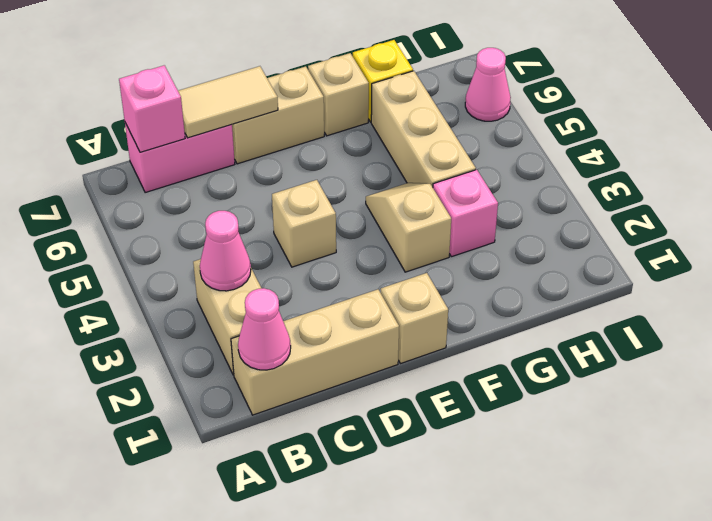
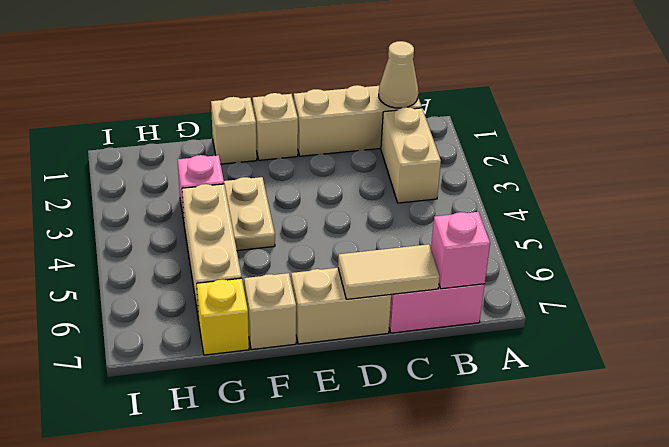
pink 1x1 cone [238,288,291,370] -> tan 1x1 cone [379,41,418,108]
pink 1x1 cone [200,211,251,291] -> none
tan 1x1 brick [272,180,336,267] -> tan 1x1 brick moved to [211,97,257,164]
tan 1x2 slope [366,183,451,272] -> tan 1x2 plate [224,177,275,251]
pink 1x1 cone [465,48,511,121] -> none

